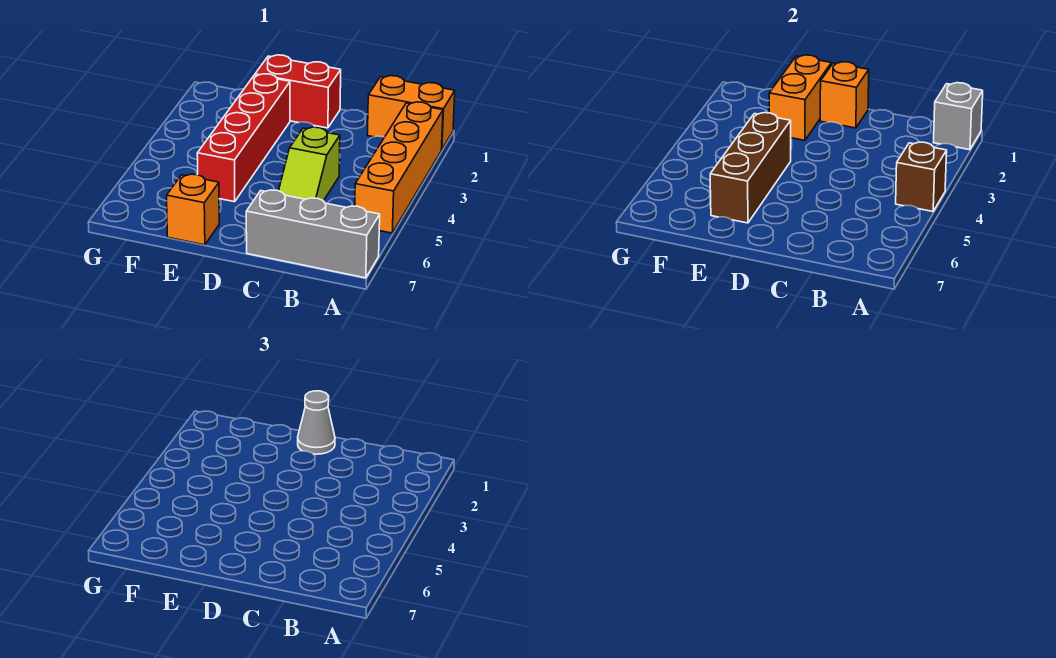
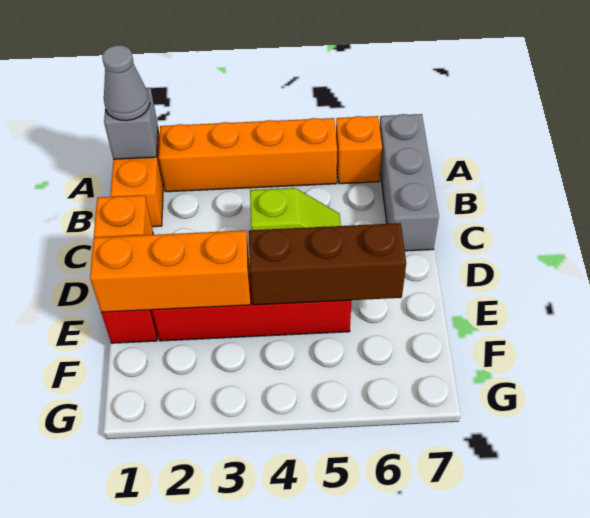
brown 1x1 brick [896,142,947,212] -> none
grey 1x1 cone [298,391,335,454] -> grey 1x1 cone moved to [102,45,150,121]
orange 1x2 brick [769,55,831,140] -> orange 1x3 brick [90,230,251,312]
orange 1x1 brick [167,174,219,245] -> orange 1x1 brick moved to [336,116,382,184]

